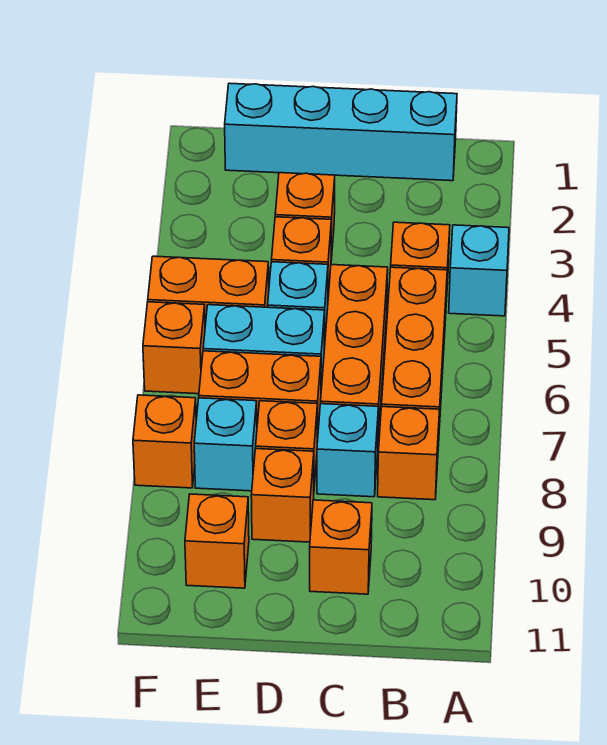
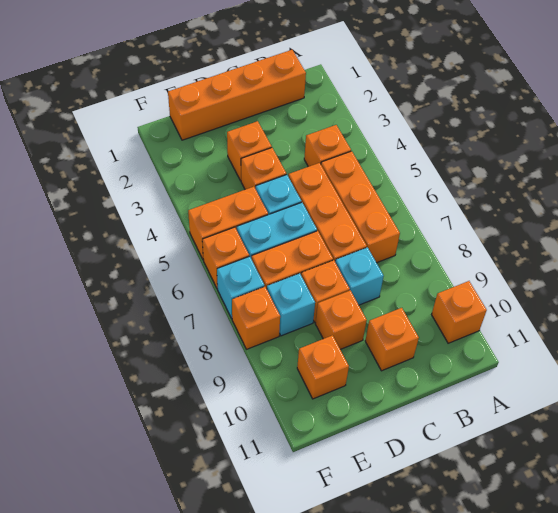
cyan 1x1 brick [449,225,509,316] -> cyan 1x1 brick moved to [217,256,264,318]
cyan 1x4 brick [225,83,457,181] -> orange 1x4 brick [168,50,306,140]
orange 1x1 brick [378,407,440,500] -> orange 1x1 brick moved to [432,281,487,343]

